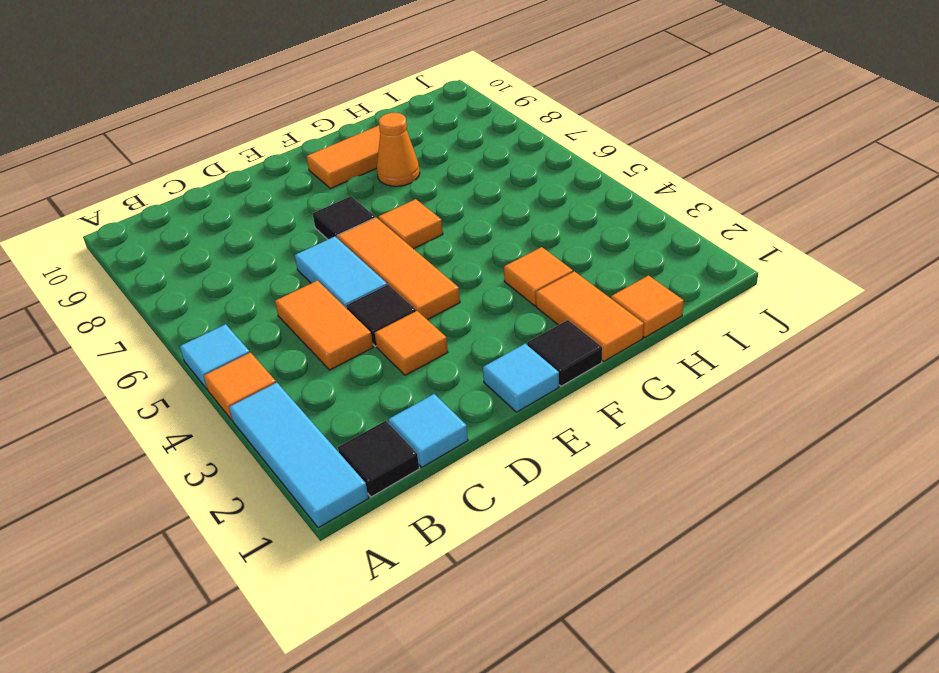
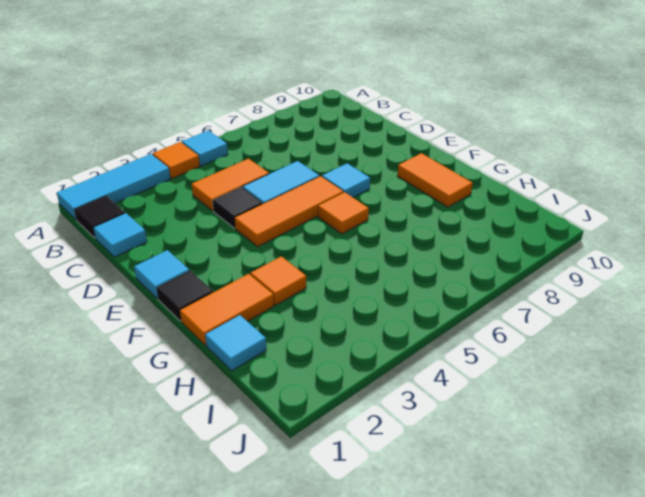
orange 1x1 tile [375,311,448,375] -> none
black 1x1 tile [313,196,375,239] -> cyan 1x1 tile [322,163,370,197]
orange 1x1 cone [377,113,420,186] -> none
orange 1x1 tile [611,276,684,337] -> cyan 1x1 tile [205,315,266,371]

